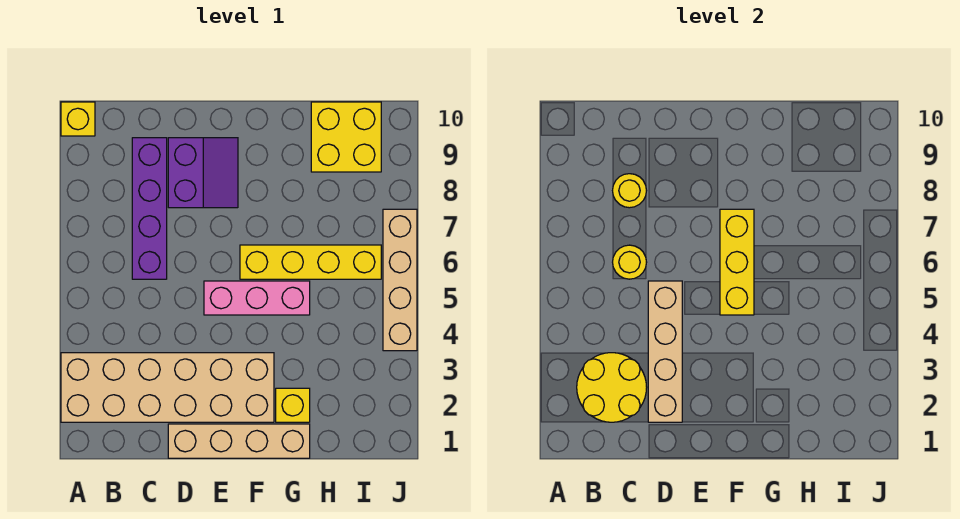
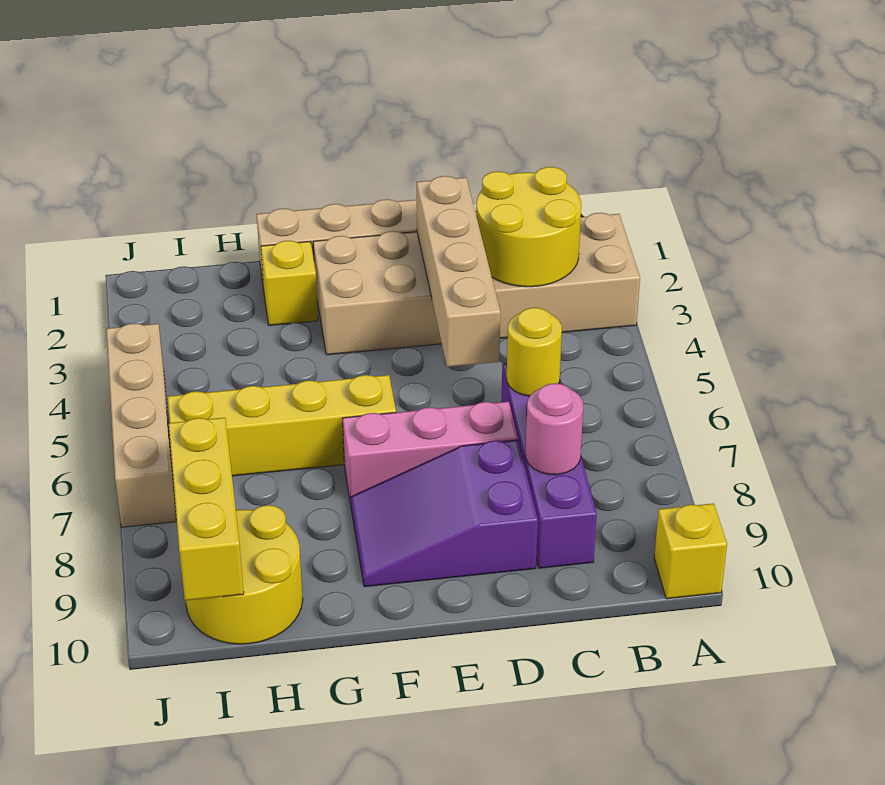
yellow 1x1 round brick [613,174,647,208] -> pink 1x1 round brick [526,383,583,475]
purple 2x2 slope [168,138,238,208] -> purple 2x3 slope [350,440,538,587]
pink 1x3 brick [204,281,310,315] -> pink 1x3 brick moved to [342,402,518,504]
yellow 1x3 brick [720,209,754,315] -> yellow 1x3 brick moved to [168,418,244,601]
yellow 2x2 brick [311,102,381,172] -> yellow 2x2 round brick [186,505,303,644]

